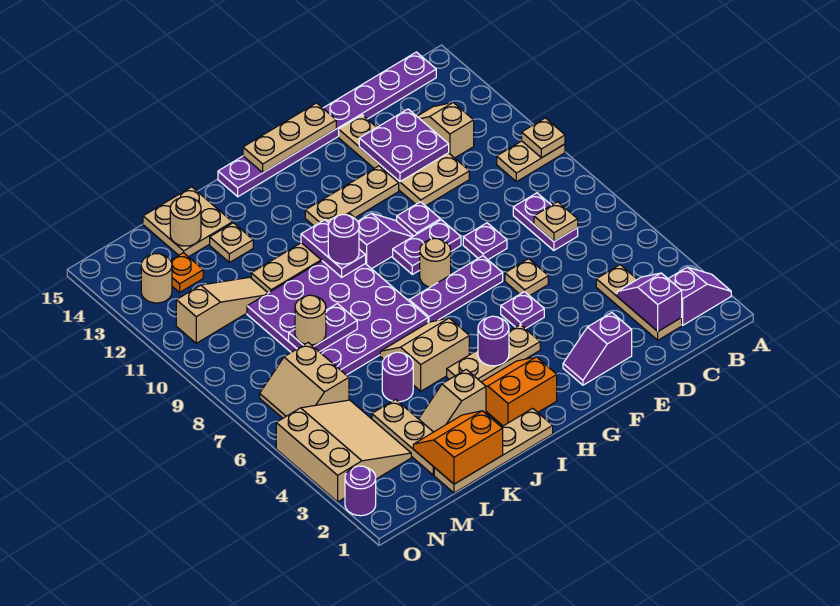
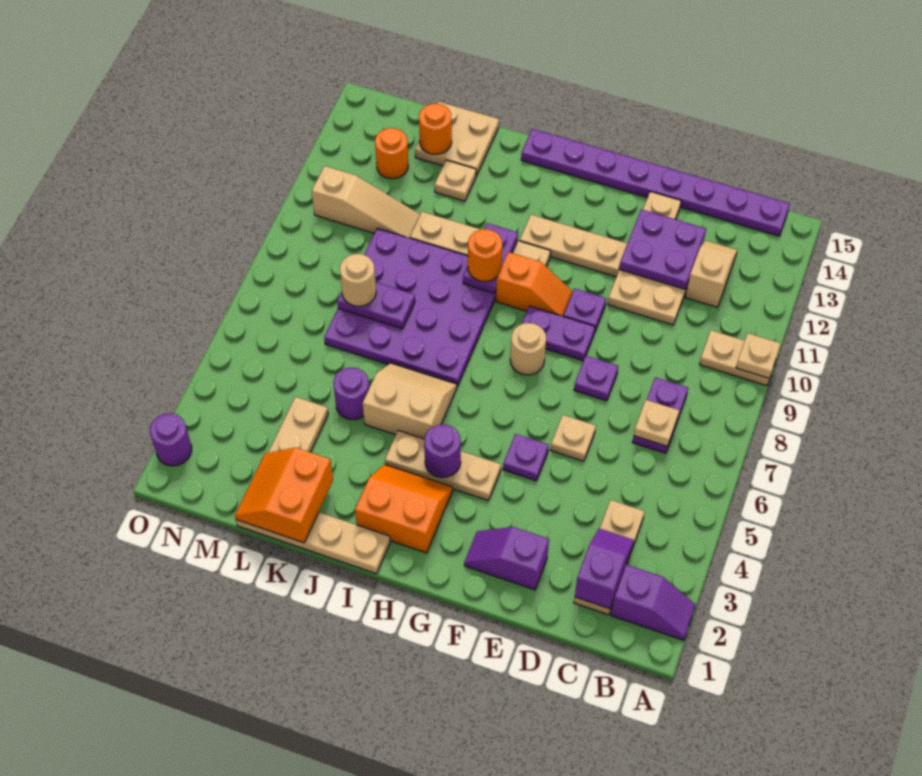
purple 1x3 plate [409,256,503,322] -> none
tan 1x3 plate [243,103,336,173] -> none
purple 1x2 slope [358,213,413,269] -> orange 1x2 slope [496,252,572,316]
purple 1x1 round brick [328,215,359,264] -> orange 1x1 round brick [468,229,502,282]
tan 1x2 slope [419,369,486,432] -> none
orange 2x2 slope [413,411,503,484] -> orange 2x2 slope turned to [235,448,333,543]
tan 1x1 round brick [170,197,201,246] -> orange 1x1 round brick [419,104,452,154]
tan 3x3 slope [276,400,411,502] -> none
tan 2x2 slope [260,343,349,418] -> none
orange 1x1 plate [171,253,203,292] -> orange 1x1 round brick [375,128,408,179]
tan 1x1 round brick [141,254,172,303] -> none

